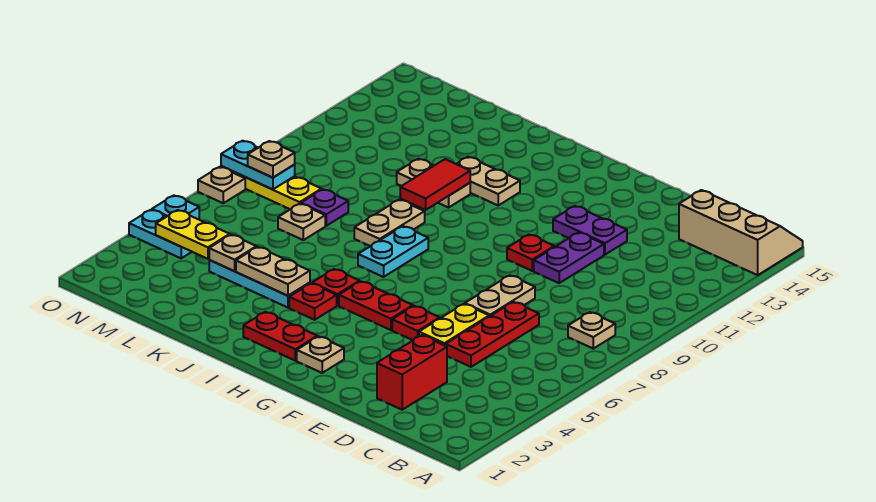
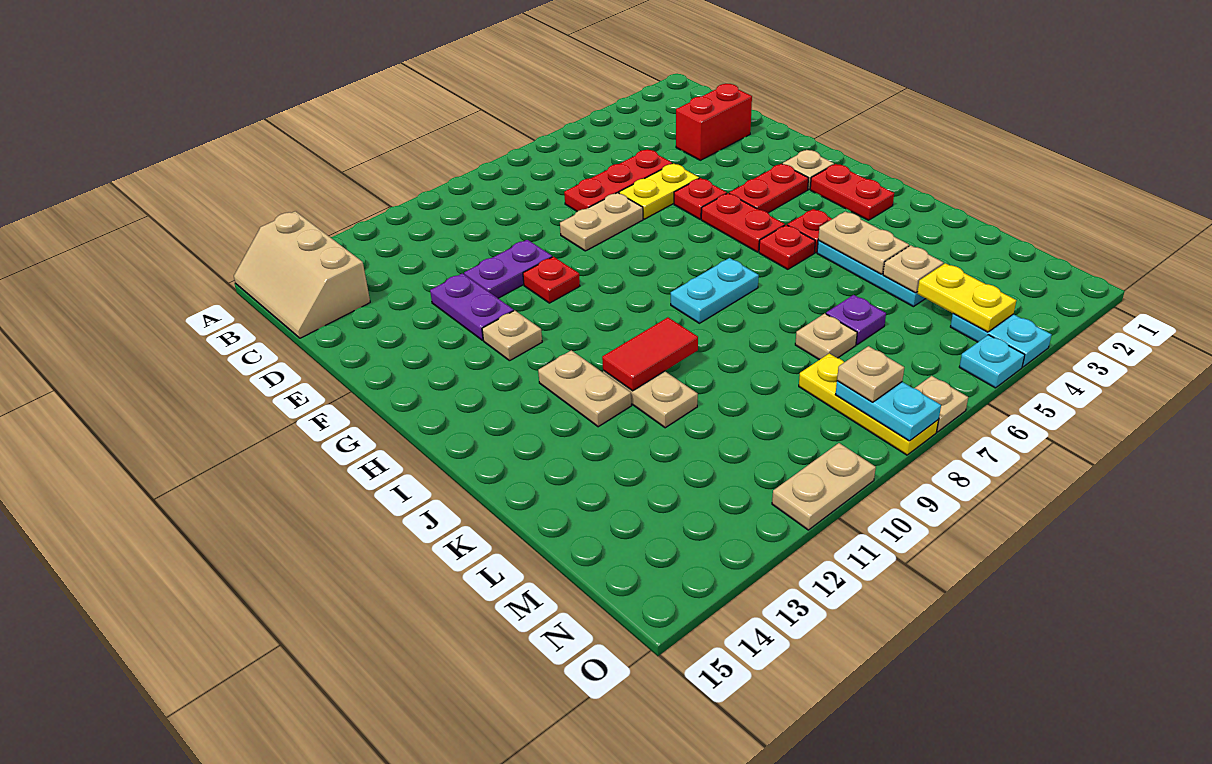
tan 1x1 plate [568,312,615,349] -> tan 1x1 plate moved to [482,310,542,361]
none -> red 1x2 plate [729,164,808,213]
tan 1x2 plate [354,200,425,246] -> tan 1x2 plate moved to [772,443,876,530]
purple 1x1 plate [301,189,348,226] -> purple 1x1 plate moved to [826,295,886,344]

